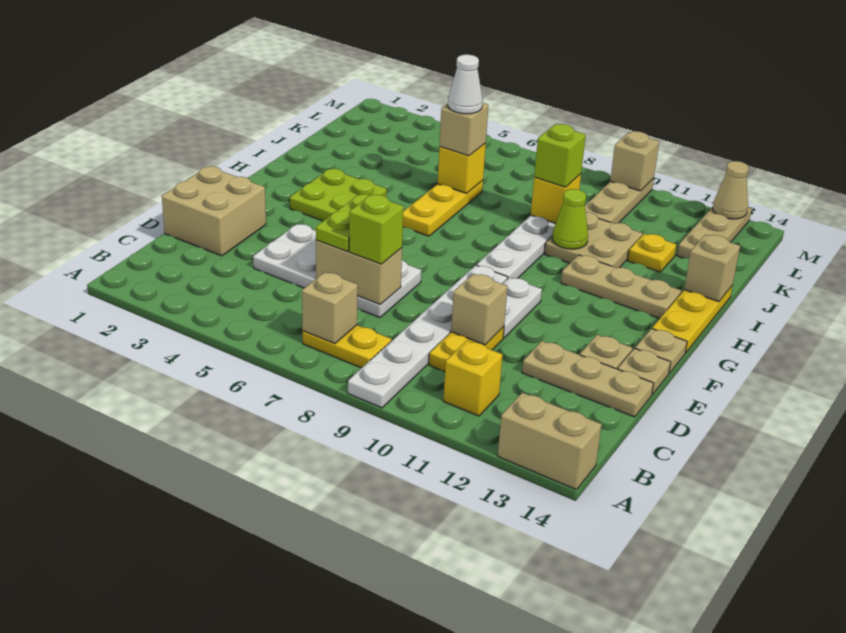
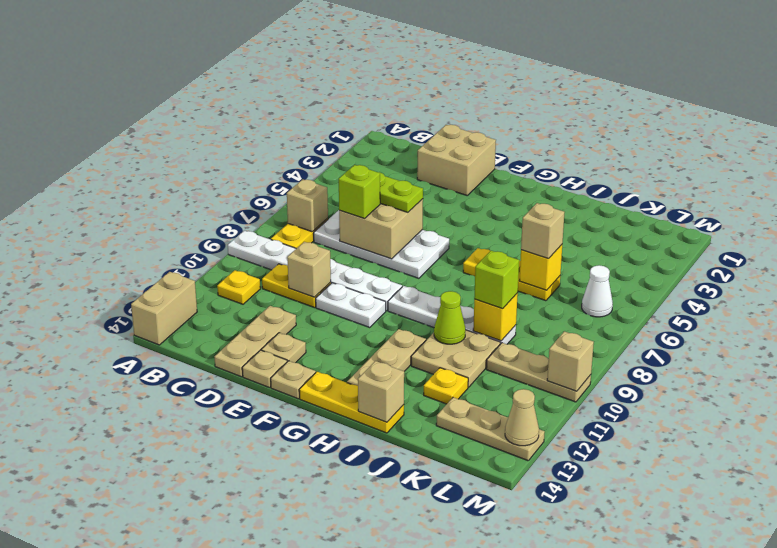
yellow 1x1 brick [443,341,503,416] -> yellow 1x1 plate [217,270,260,304]
white 2x4 plate [253,224,421,318] -> white 2x4 plate turned to [314,210,449,278]
tan 1x2 brick [316,240,402,305] -> tan 2x2 brick [339,199,423,259]
lime 2x2 plate [290,169,387,221] -> none
white 1x1 cone [448,55,483,114] -> white 1x1 cone moved to [582,265,613,317]

